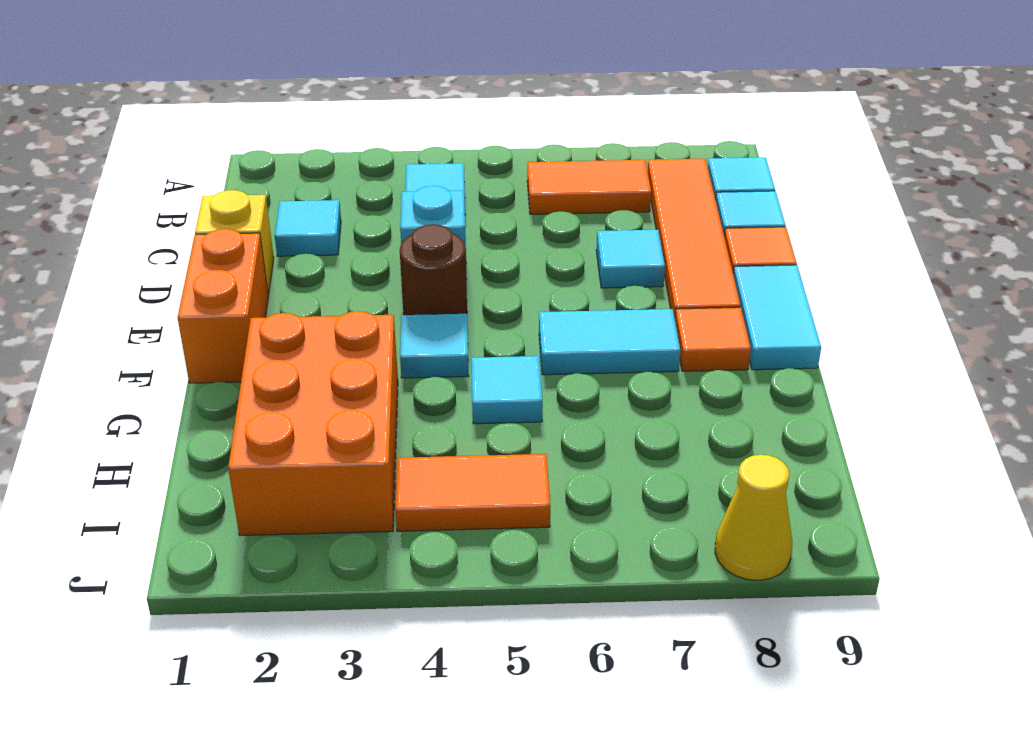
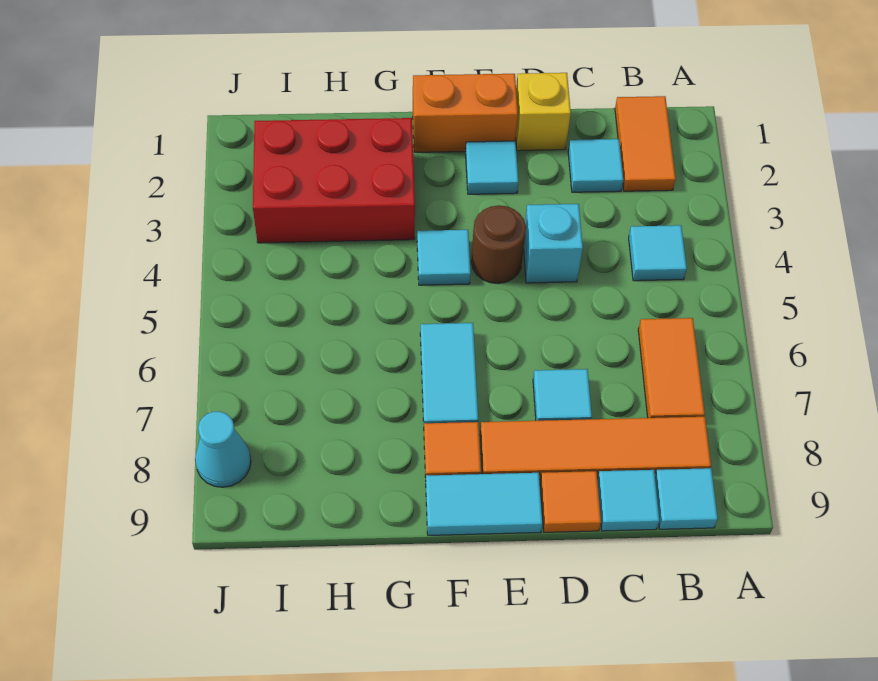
orange 2x3 brick [228,311,398,535] -> red 2x3 brick [253,118,415,243]
cyan 1x1 tile [471,356,542,424] -> cyan 1x1 tile moved to [466,141,518,194]
orange 1x2 tile [395,454,550,531] -> orange 1x2 tile moved to [615,96,676,191]
yellow 1x1 cone [715,455,792,580] -> cyan 1x1 cone [195,411,251,487]

